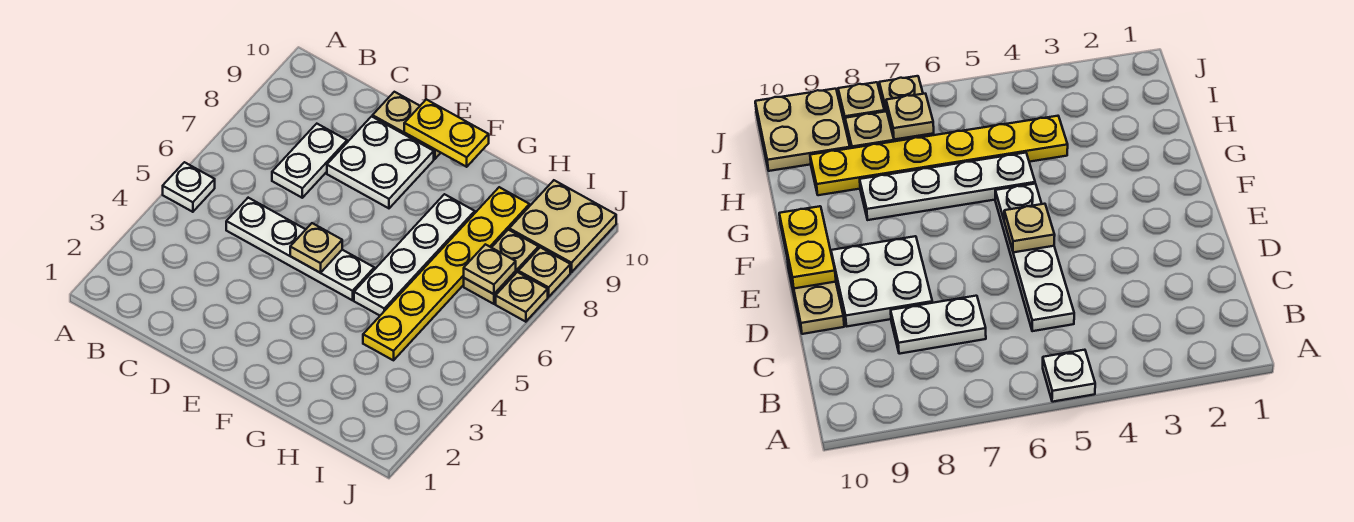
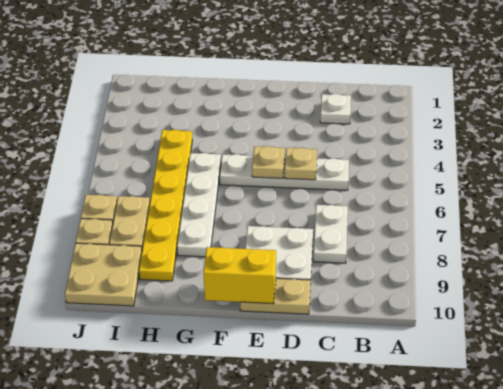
white 1x1 plate [163,162,215,212] -> white 1x1 plate moved to [320,94,351,124]
yellow 1x2 plate [404,99,489,167] -> yellow 1x2 brick [204,247,276,304]
tan 1x1 plate [464,244,516,294] -> tan 1x1 plate moved to [285,147,317,180]

